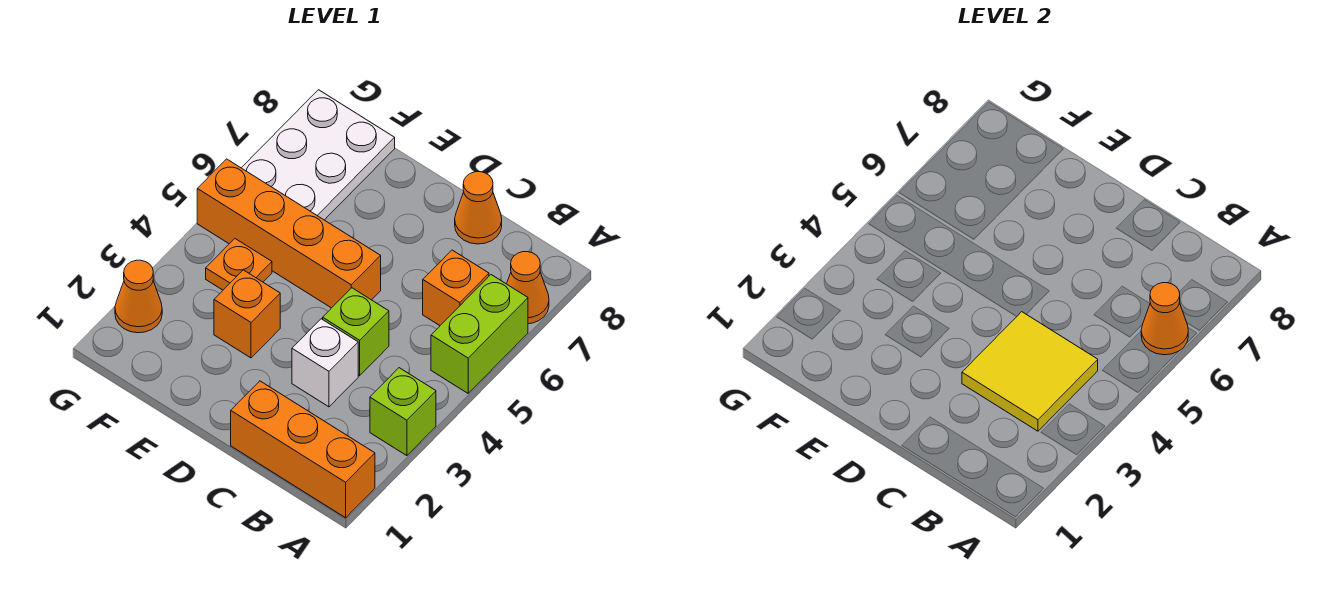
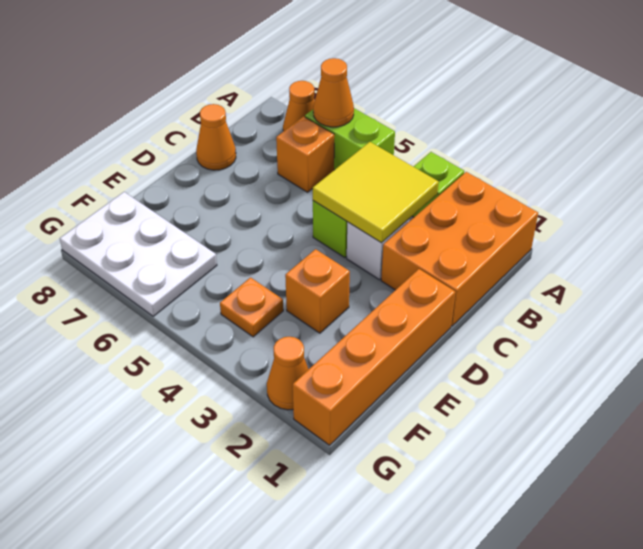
orange 1x3 brick [231,381,375,518] -> orange 2x3 brick [381,172,538,326]
orange 1x4 brick [197,159,381,308] -> orange 1x4 brick moved to [293,269,455,445]

